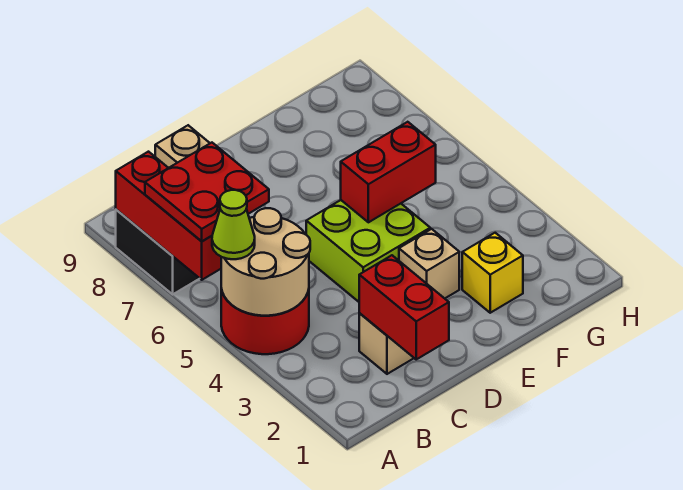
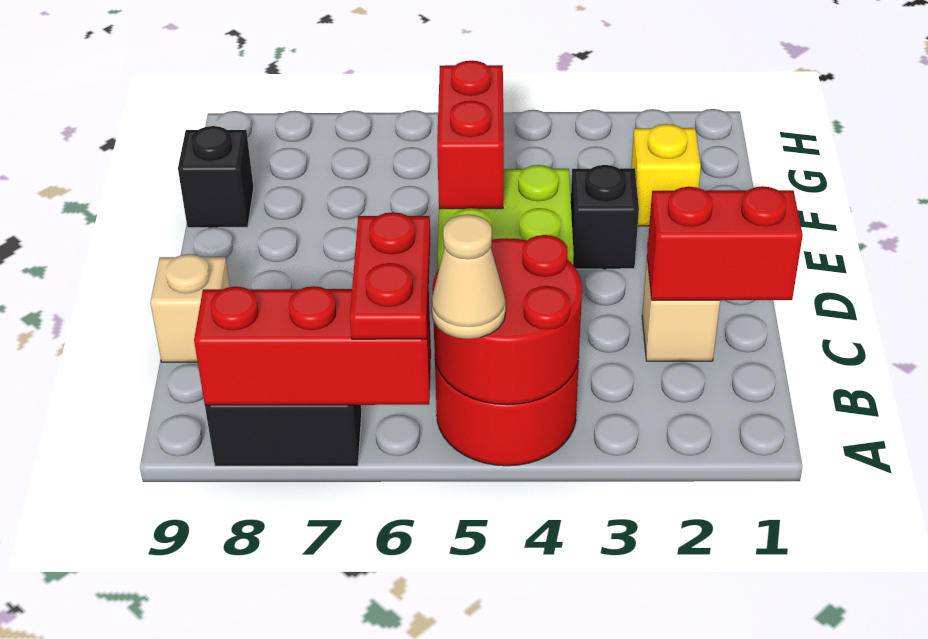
tan 2x2 round brick [221,208,310,316] -> red 2x2 round brick [432,235,582,405]
lime 1x1 cone [212,190,255,259] -> tan 1x1 cone [431,214,506,339]
red 2x2 plate [145,143,269,241] -> red 1x2 plate [350,212,430,339]
tan 1x1 brick [399,229,459,298] -> black 1x1 brick [571,165,639,269]
none -> black 1x1 brick [178,126,254,228]

